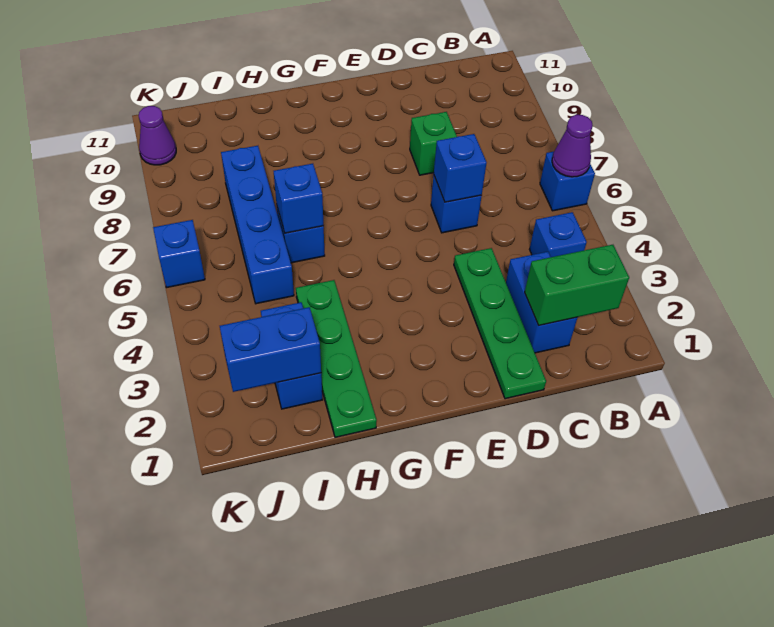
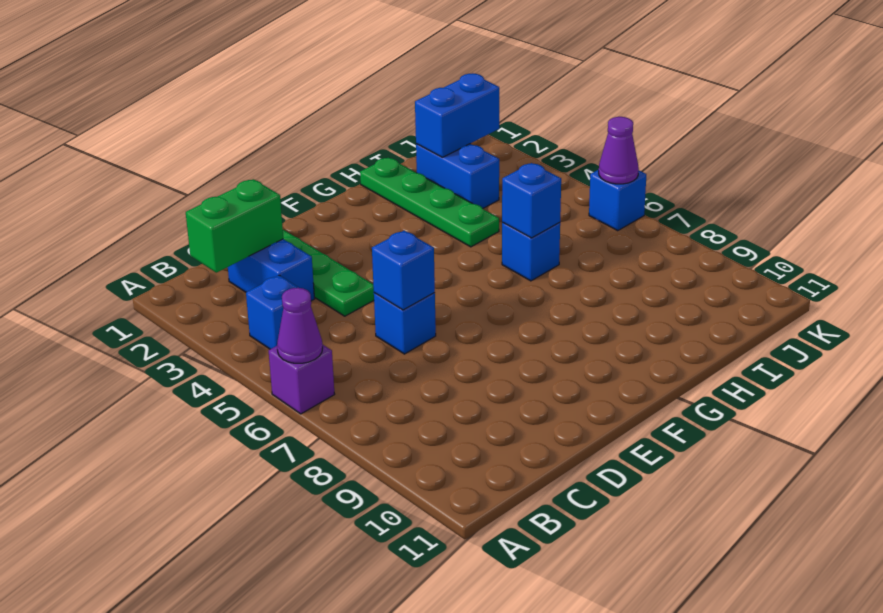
blue 1x1 brick [540,152,595,211] -> purple 1x1 brick [269,344,335,414]
green 1x1 brick [410,112,457,175] -> none
blue 1x4 brick [221,146,294,304] -> none
purple 1x1 cone [139,106,176,165] -> purple 1x1 cone moved to [599,117,639,184]

